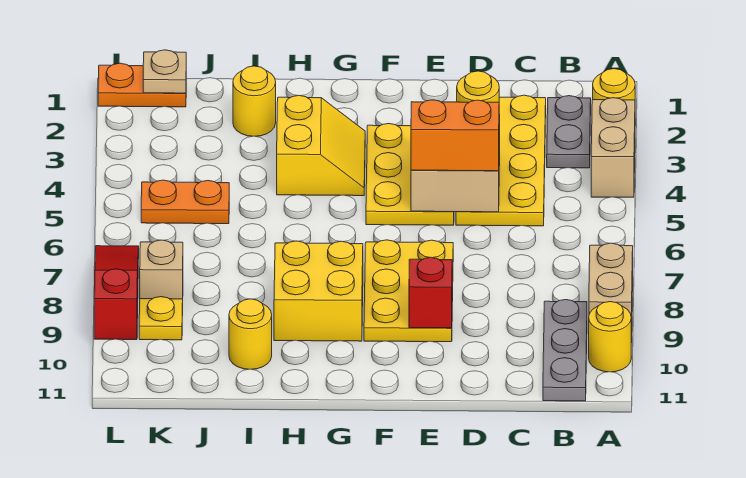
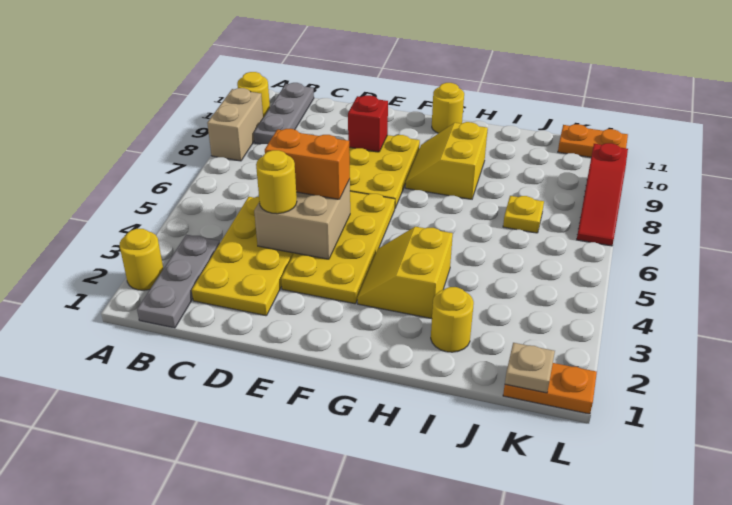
tan 1x2 brick [591,98,635,197] -> none
grey 1x2 plate [547,96,591,168] -> grey 1x3 plate [137,235,220,328]
yellow 2x3 plate [366,124,454,225] -> yellow 2x4 plate [281,191,395,304]
yellow 2x2 brick [274,241,363,341] -> yellow 2x2 slope [405,122,488,199]
yellow 1x1 round brick [229,299,272,369] -> yellow 1x1 round brick moved to [432,83,464,133]
orange 1x2 plate [141,180,229,224] -> orange 1x2 plate moved to [558,124,628,157]
tan 1x1 brick [140,240,183,299] -> none
yellow 1x1 plate [139,297,183,340] -> yellow 1x1 plate moved to [503,196,544,233]

